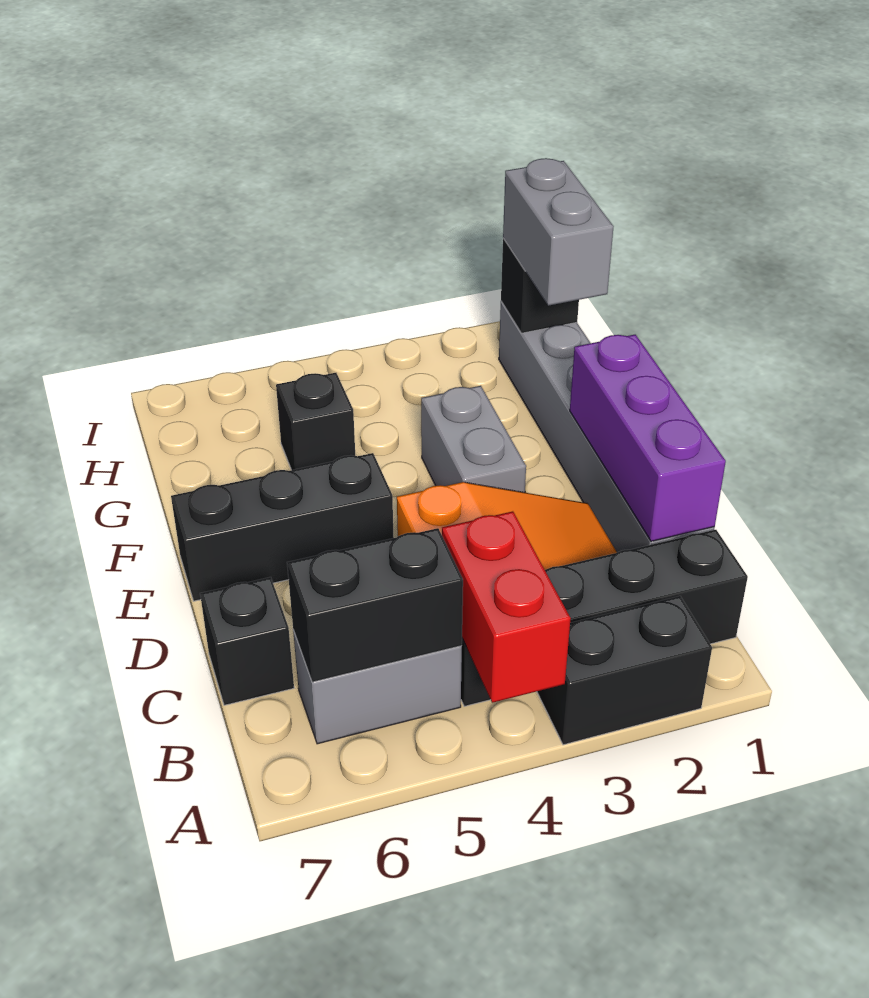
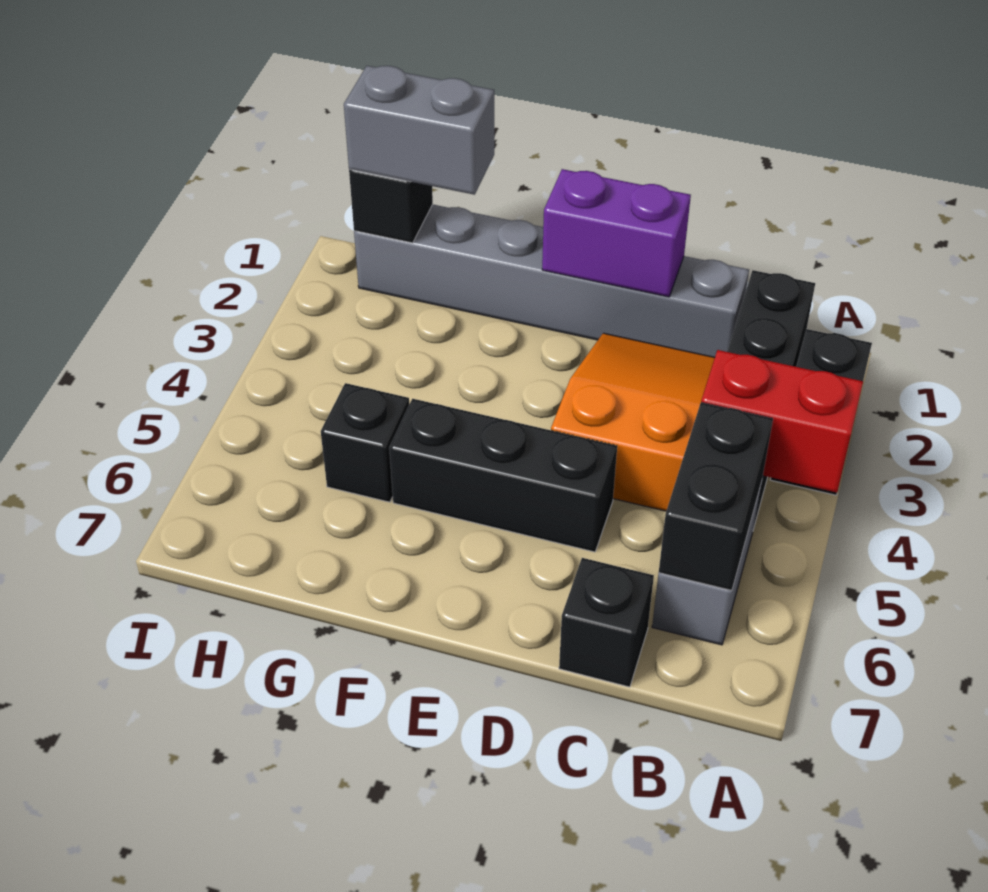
purple 1x3 brick [570,335,726,541] -> purple 1x2 brick [542,169,691,297]
grey 1x2 brick [421,386,526,493] -> none
black 1x3 brick [171,453,394,601] -> black 1x3 brick turned to [389,399,617,552]

